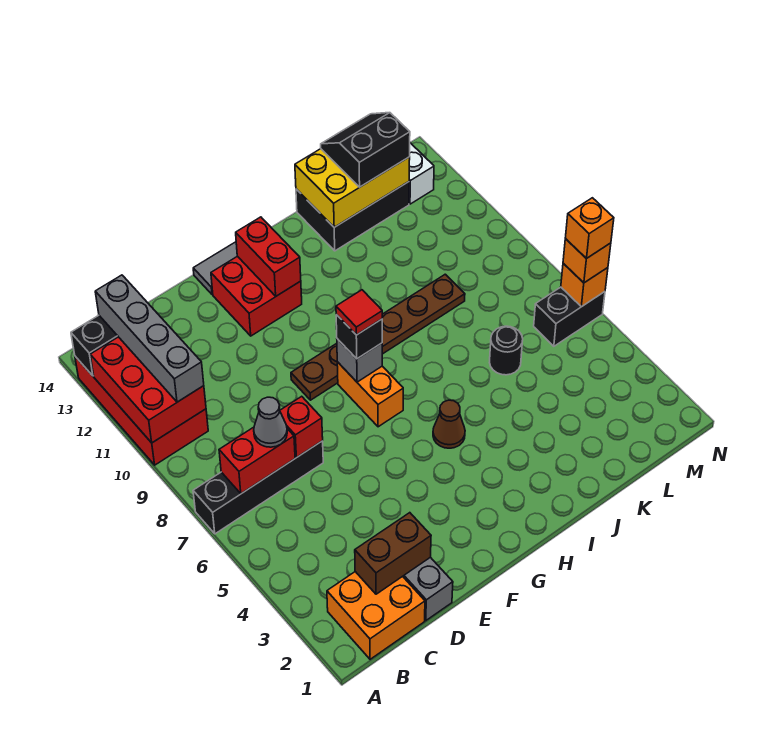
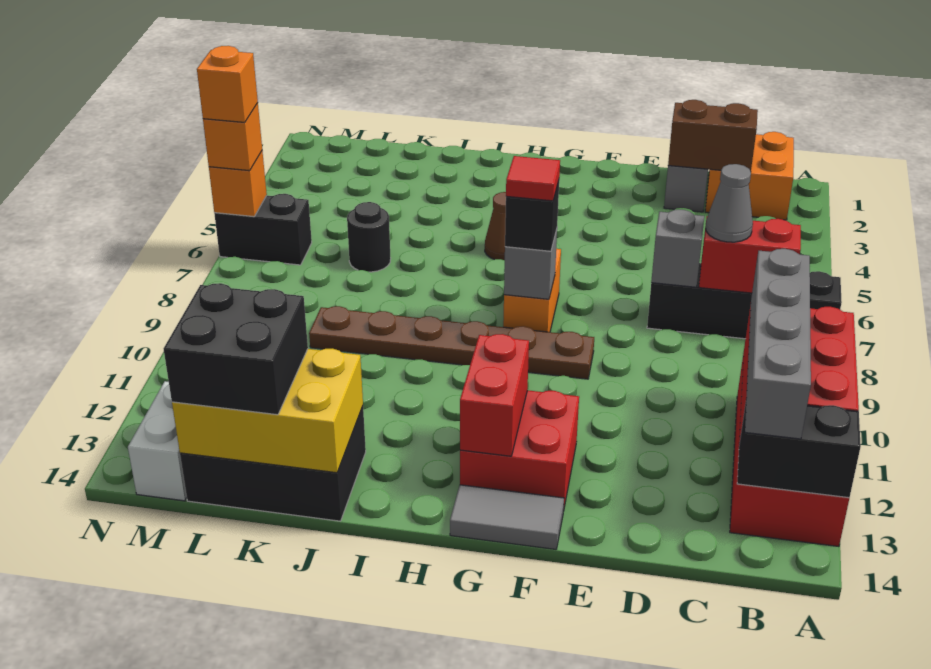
red 1x1 brick [280,396,323,458] -> grey 1x1 brick [651,210,704,287]
black 2x2 slope [321,113,410,187] -> black 2x2 brick [164,283,308,415]

